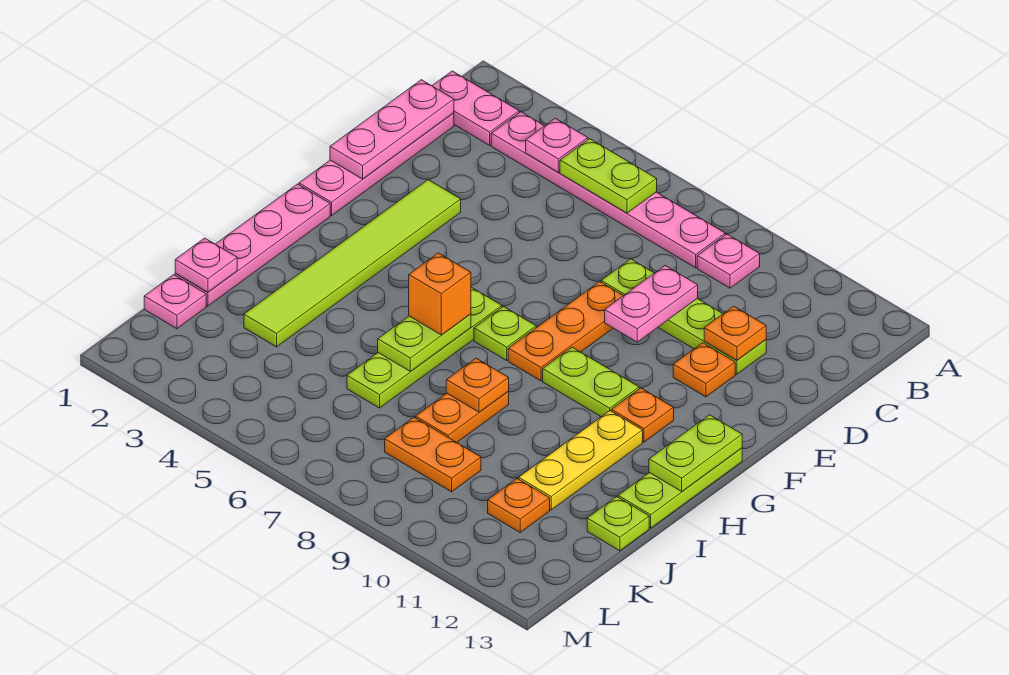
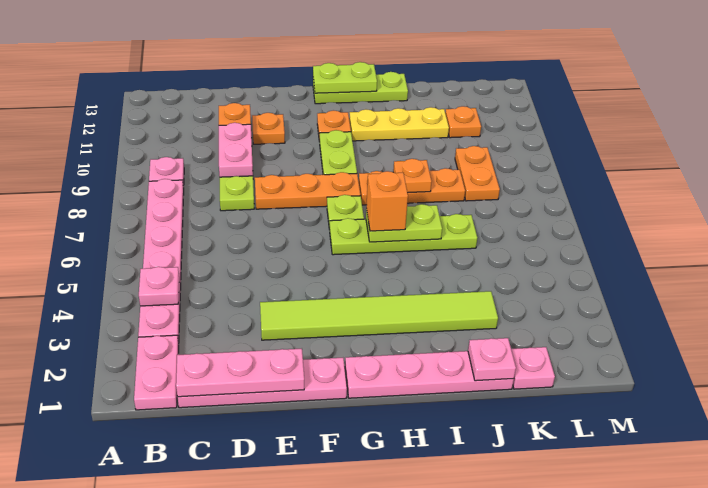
lime 1x2 plate [560,139,657,213] -> none
pink 1x2 plate [605,266,698,342] -> pink 1x2 plate turned to [219,123,253,177]
orange 1x2 plate [416,392,509,442] -> orange 1x3 plate [359,168,465,205]
lime 1x1 plate [587,497,649,551] -> none

